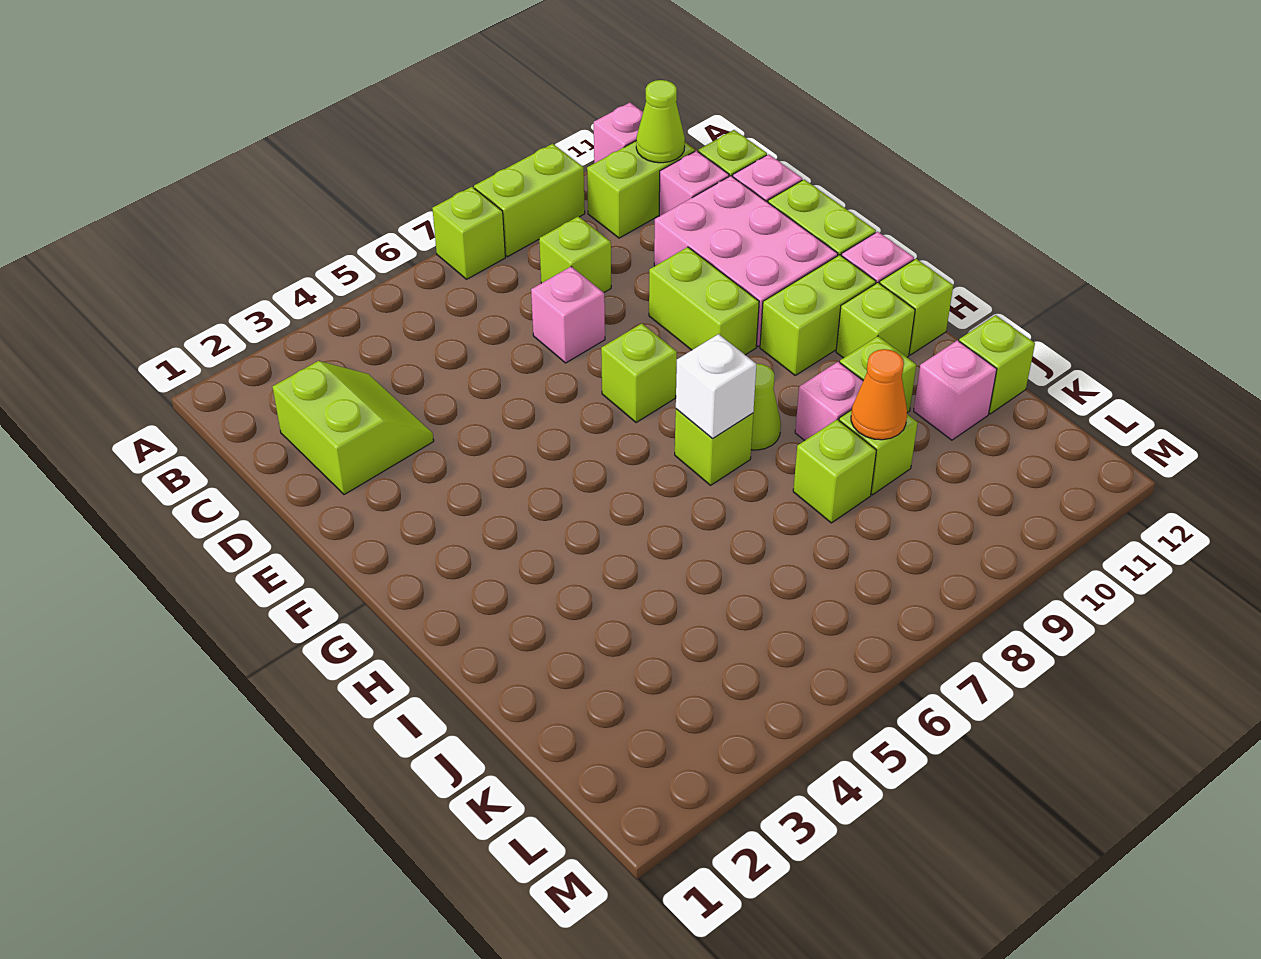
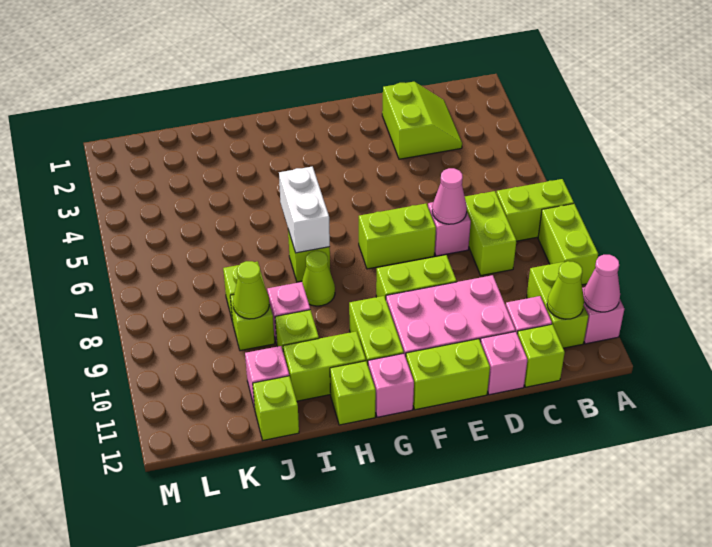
lime 1x1 brick [432,187,505,279] -> lime 1x2 brick [496,179,574,241]
none -> pink 1x1 cone [583,255,620,312]
lime 2x2 slope [272,361,434,495] -> lime 2x2 slope turned to [382,82,462,159]
lime 1x1 brick [539,216,611,292] -> lime 1x2 brick [465,191,516,275]
none -> pink 1x1 cone [432,168,467,224]
lime 1x1 brick [601,323,677,423] -> lime 1x2 brick [359,204,436,269]
white 1x1 brick [676,334,756,438] -> white 1x2 brick [279,167,330,253]
lime 1x1 brick [836,283,915,358] -> lime 1x2 brick [283,331,366,401]
orange 1x1 cone [851,349,907,440] -> lime 1x1 cone [233,261,269,319]

